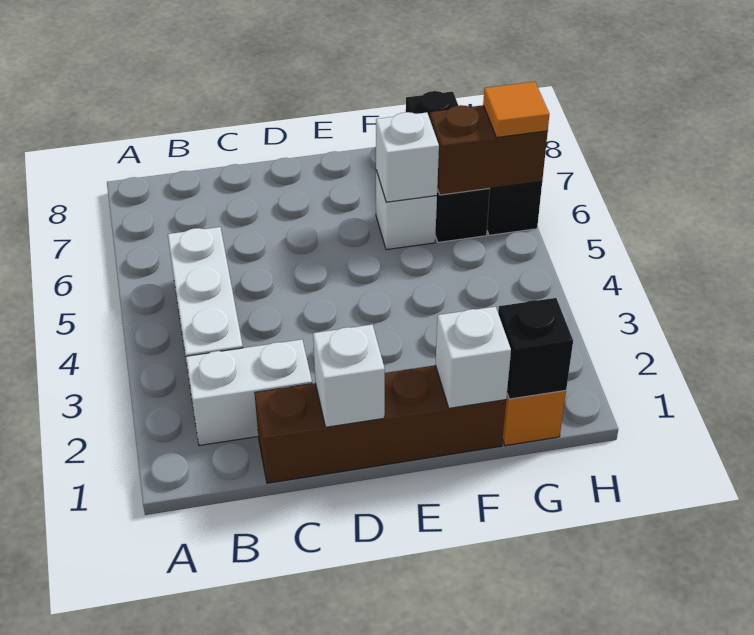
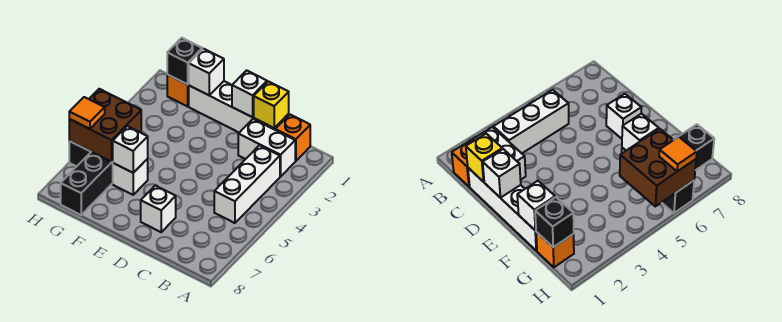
none -> orange 1x1 brick [275,115,310,161]
brown 1x4 brick [255,365,506,483] -> white 1x4 brick [189,81,289,133]
none -> yellow 1x1 brick [254,81,289,128]
none -> white 1x1 brick [141,186,176,232]
brown 1x2 brick [430,105,548,195] -> brown 2x2 brick [69,89,141,162]

